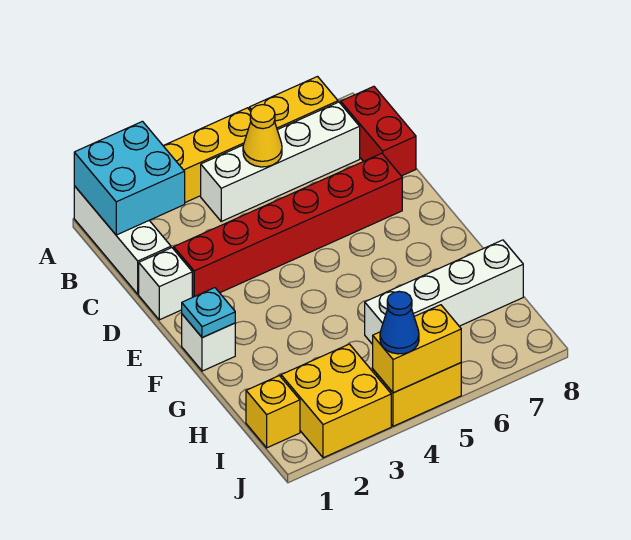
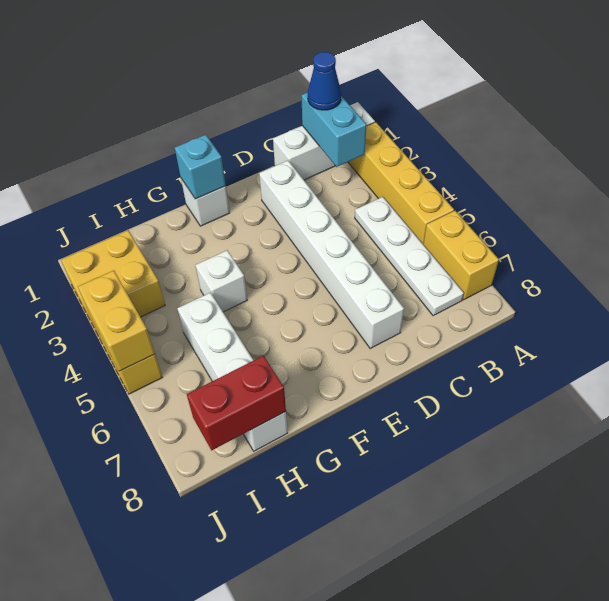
cyan 2x2 brick [74,121,185,235] -> cyan 1x2 brick [302,92,366,167]
white 1x4 brick [201,102,360,221] -> white 1x4 plate [355,197,464,316]
yellow 1x1 cone [243,105,282,167] -> none
red 1x2 brick [341,86,416,176] -> red 1x2 brick moved to [187,356,286,450]
white 1x1 brick [139,248,192,320] -> white 1x1 brick moved to [195,250,247,312]
red 1x6 brick [174,153,402,297] -> white 1x6 brick [259,161,404,348]
cyan 1x1 plate [182,288,235,338] -> cyan 1x1 brick [175,135,226,199]
yellow 1x1 brick [246,376,300,448] -> none
blue 1x1 cone [380,291,419,354] -> blue 1x1 cone moved to [308,52,341,110]

